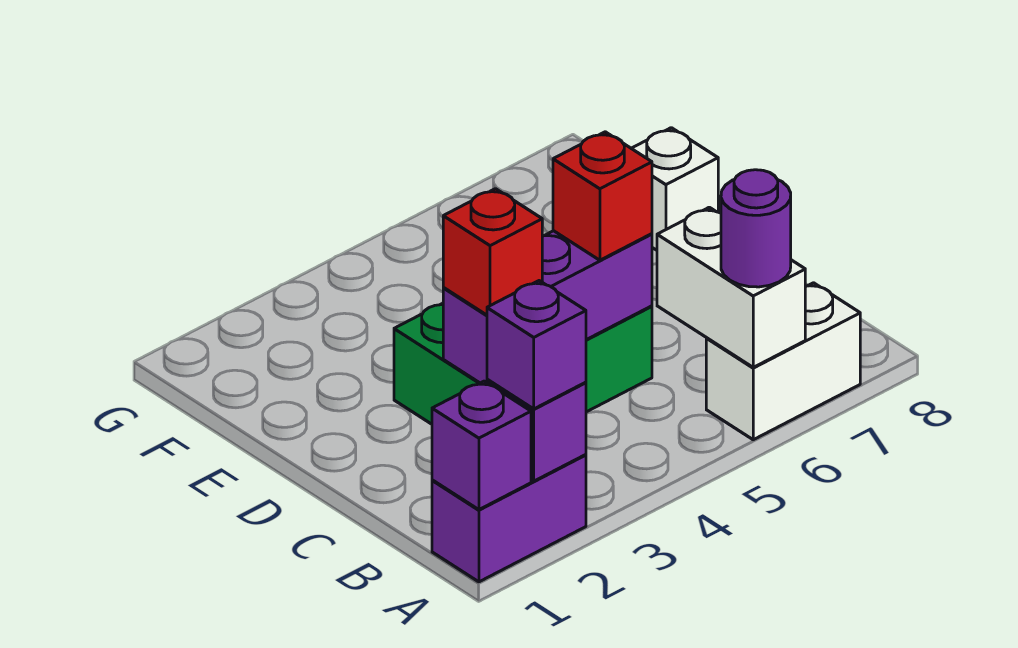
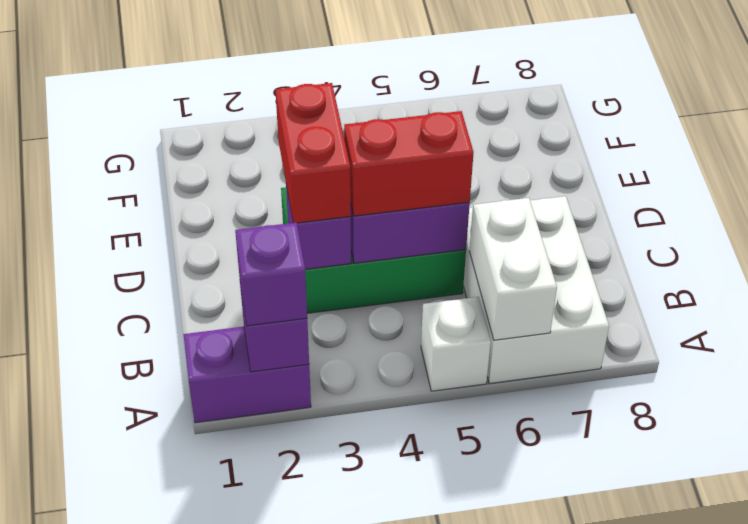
purple 1x1 brick [432,381,531,510] -> none
white 1x2 brick [706,283,860,440] -> white 2x3 brick [463,196,609,384]
purple 1x1 round brick [721,170,791,287] -> none
red 1x1 brick [443,189,542,315] -> red 1x2 brick [276,83,351,223]
red 1x1 brick [553,132,652,260] -> red 1x2 brick [344,111,474,216]
white 1x1 brick [631,128,718,250] -> white 1x1 brick moved to [421,297,491,391]

